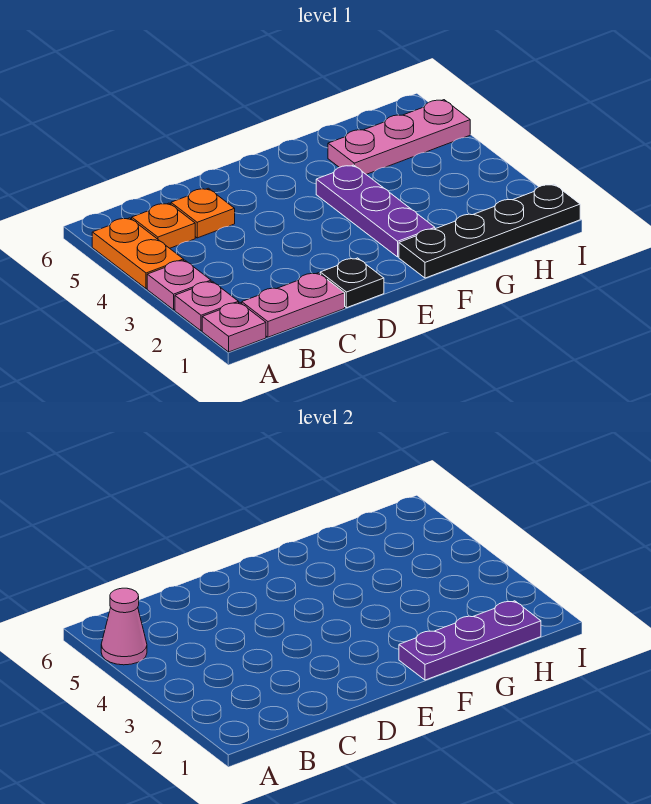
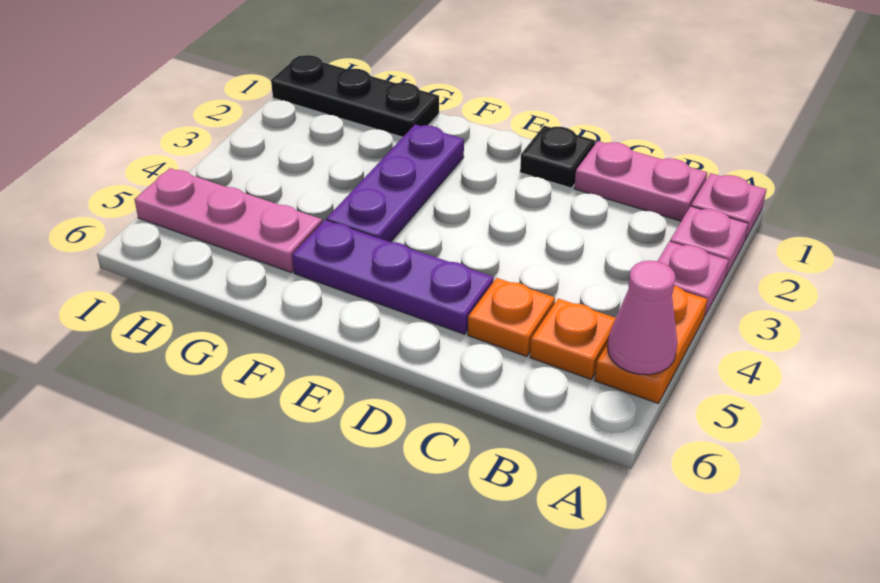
black 1x4 plate [399,184,580,278] -> black 1x3 plate [271,55,439,137]
purple 1x3 plate [399,601,541,680] -> purple 1x3 plate moved to [292,220,494,334]

